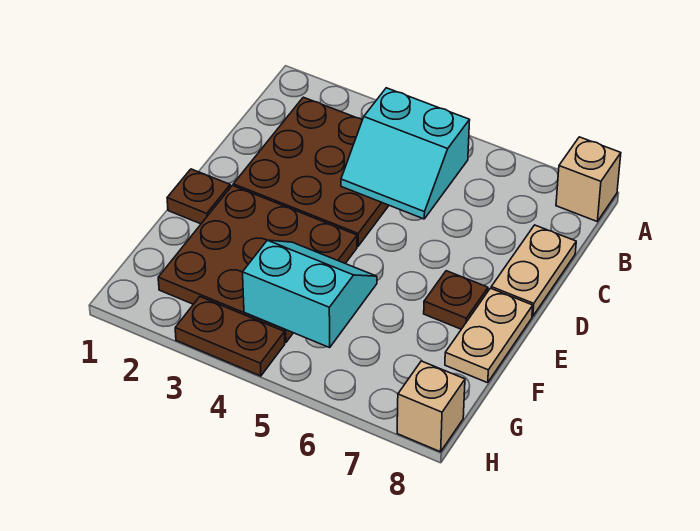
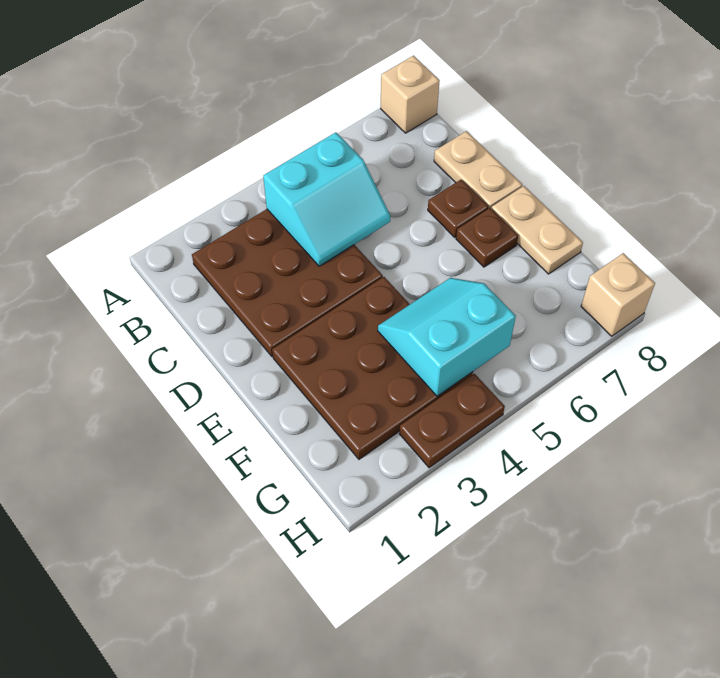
brown 1x1 plate [167,169,230,224] -> brown 1x1 plate moved to [428,180,489,237]

